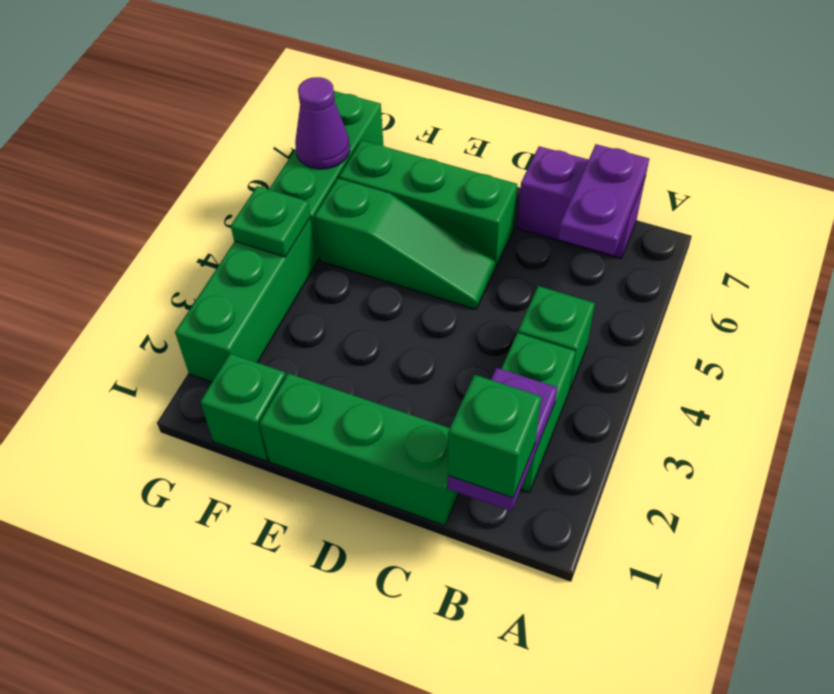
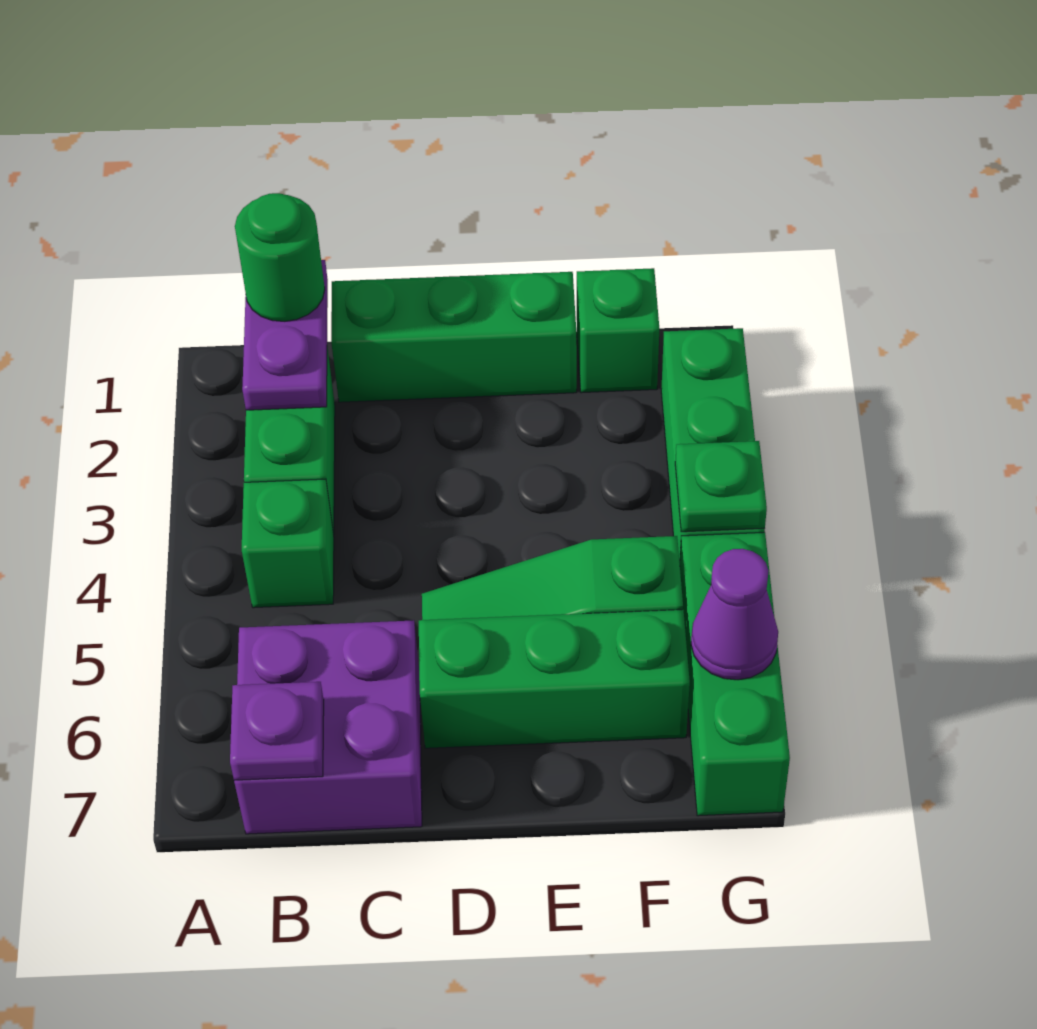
green 1x1 brick [448,375,541,498] -> green 1x1 round brick [235,193,325,321]
purple 1x2 plate [558,144,649,255] -> purple 1x1 plate [230,682,324,780]
purple 1x2 brick [517,146,646,258] -> purple 2x2 brick [234,620,422,834]

